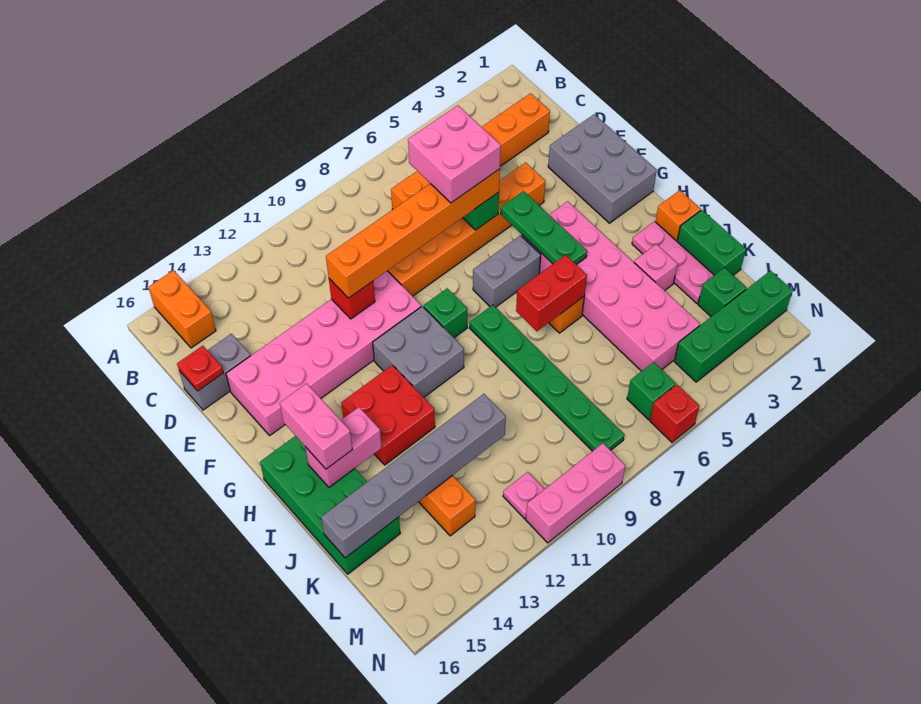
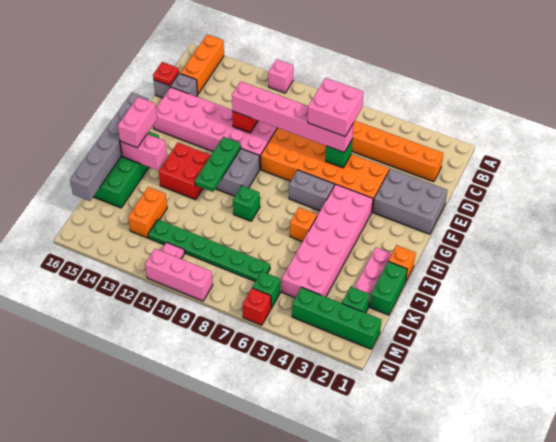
orange 1x2 brick [148,270,216,348] -> orange 1x3 brick [180,34,224,94]
grey 2x3 brick [548,114,657,223] -> grey 2x3 brick turned to [373,169,447,234]
orange 1x6 brick [388,162,545,296] -> orange 2x6 brick [261,128,389,211]
orange 1x6 brick [326,169,500,298] -> pink 1x6 brick [232,82,354,152]
green 1x3 plate [501,191,587,265] -> green 1x3 plate moved to [195,137,241,192]
green 1x1 brick [424,288,468,338] -> green 1x1 brick moved to [233,186,260,221]
green 1x6 plate [470,305,624,451] -> green 1x6 plate turned to [148,219,270,282]
red 1x2 brick [516,255,587,331] -> none
pink 1x1 brick [634,244,678,291] -> pink 1x1 brick moved to [268,59,293,93]
grey 1x6 brick [321,394,506,558] -> grey 1x6 brick turned to [70,92,149,201]

